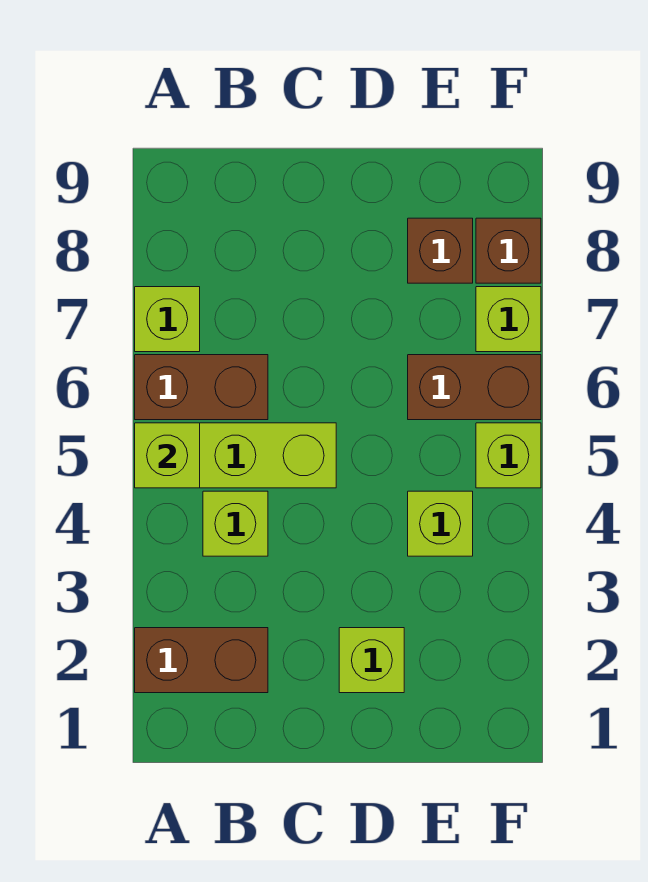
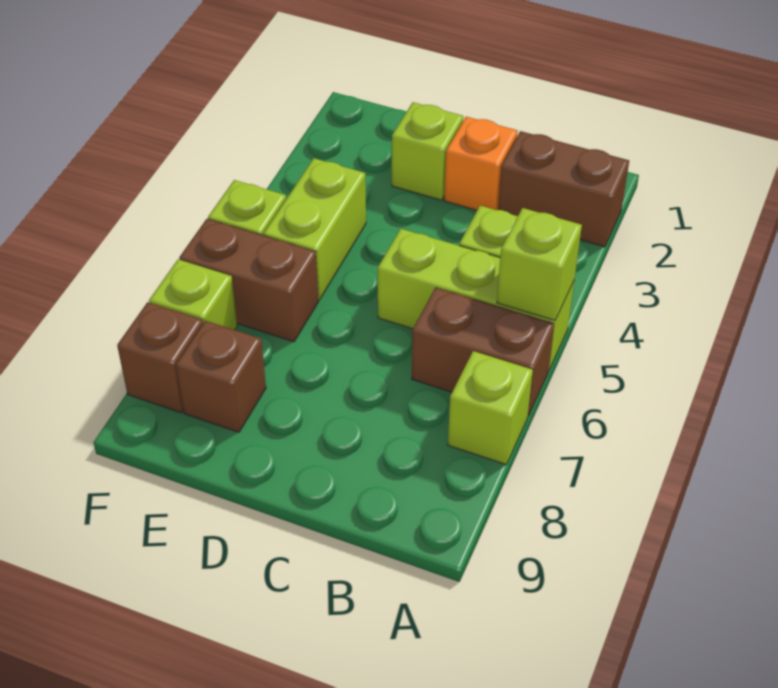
none -> orange 1x1 brick [444,117,518,210]
lime 1x1 brick [408,491,473,556] -> lime 1x2 brick [263,158,366,300]

